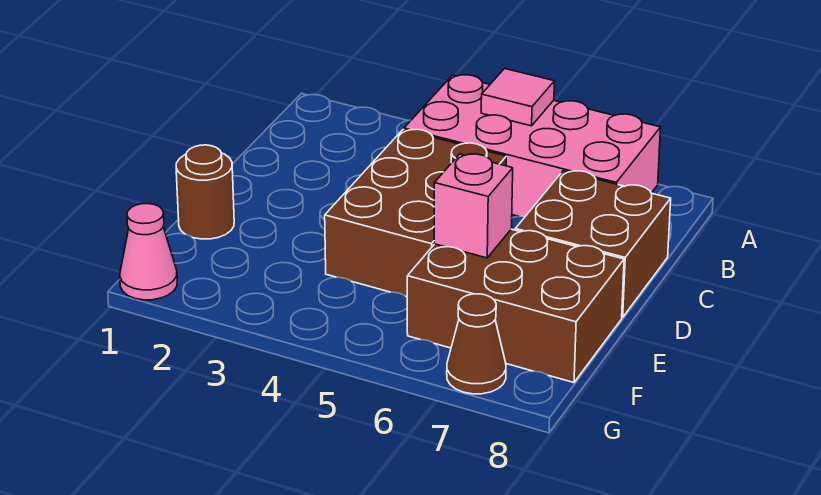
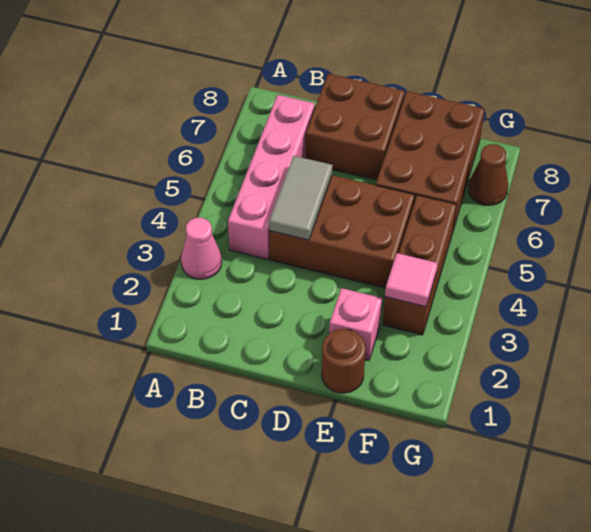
pink 2x4 brick [404,75,661,217] -> pink 1x4 brick [228,95,315,259]
pink 1x1 tile [481,69,554,126] -> pink 1x1 tile moved to [385,253,438,307]
none -> grey 1x2 tile [269,156,333,240]
pink 1x1 brick [434,154,513,258] -> pink 1x1 brick moved to [329,288,382,360]
none -> brown 1x3 brick [383,195,457,335]
pink 1x1 cone [120,204,177,300] -> pink 1x1 cone moved to [181,218,222,279]

